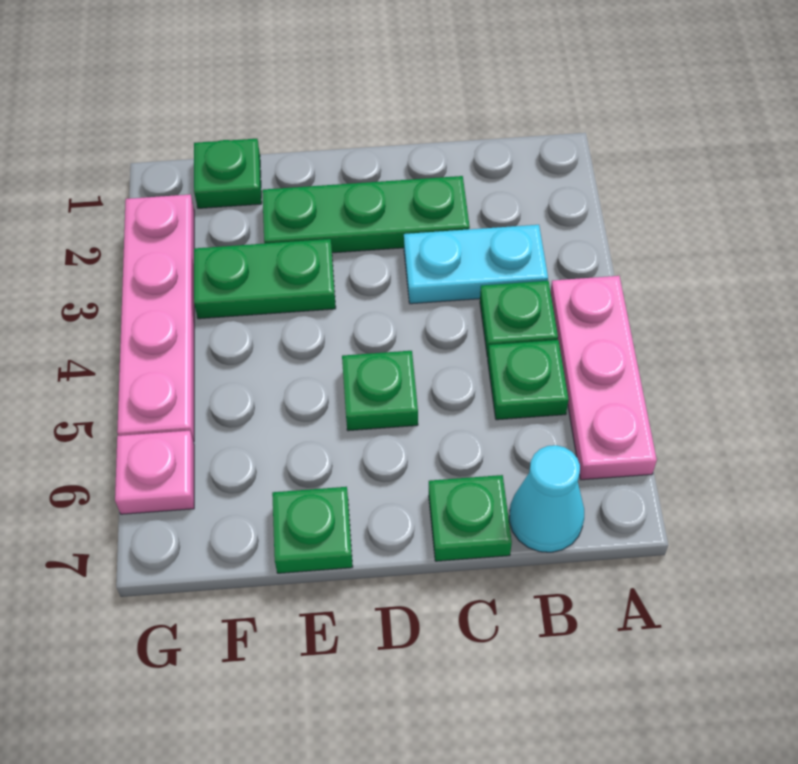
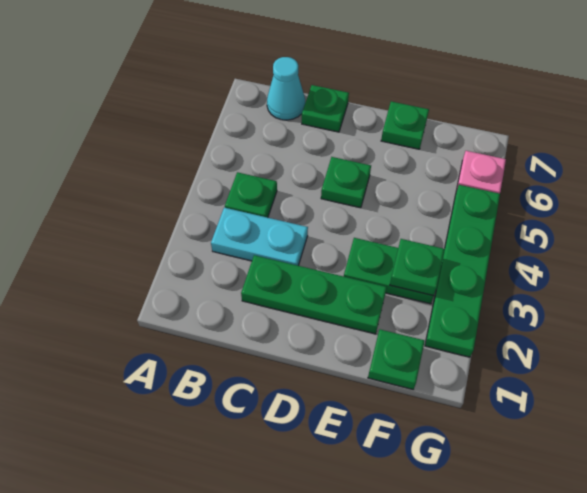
pink 1x3 plate [550,276,657,480] -> none
green 1x1 plate [488,340,569,420] -> green 1x1 plate moved to [390,239,444,296]
pink 1x4 plate [117,194,194,442] -> green 1x4 plate [425,185,500,357]

